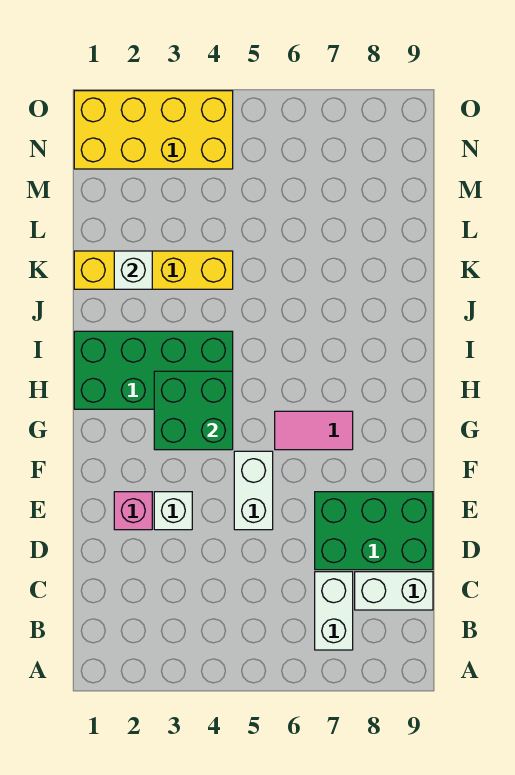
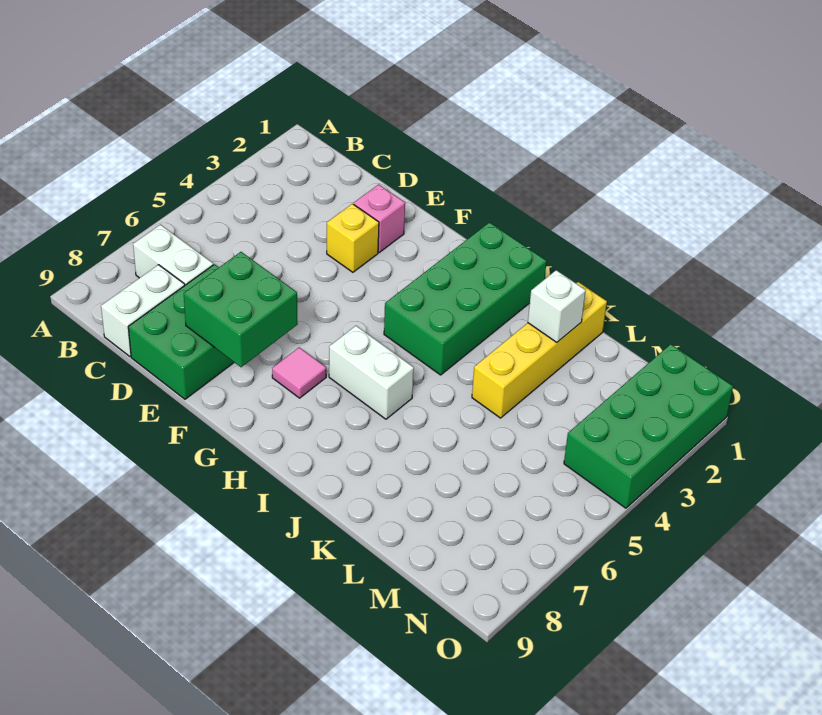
white 1x1 brick [154,492,192,530] -> yellow 1x1 brick [327,204,379,272]
white 1x2 brick [234,451,273,530] -> white 1x2 brick moved to [329,326,414,419]
green 2x2 brick [154,371,233,450] -> green 2x2 brick moved to [184,252,298,367]
pink 1x2 tile [275,411,353,450] -> pink 1x1 tile [272,347,326,398]
yellow 2x4 brick [74,91,233,169] -> green 2x4 brick [564,344,733,508]

